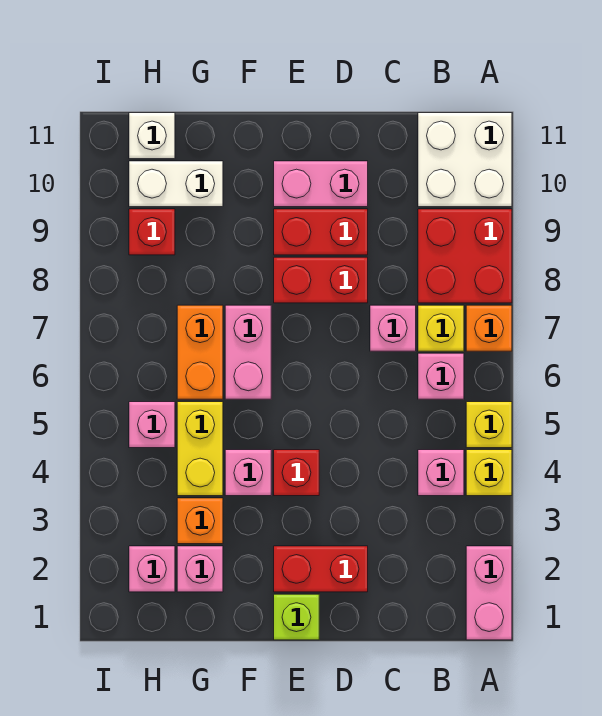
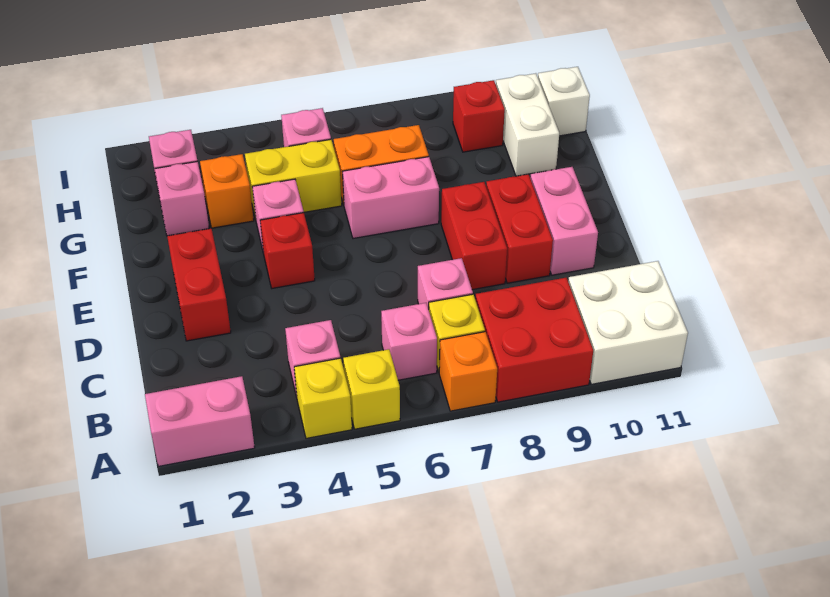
lime 1x1 brick [274,594,319,640] -> none

